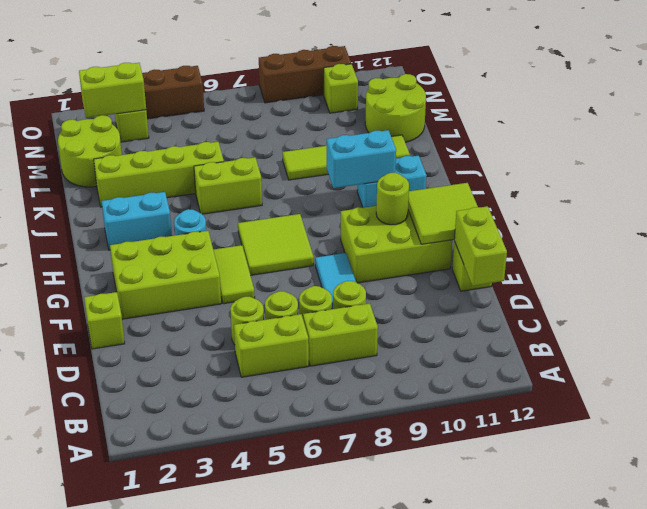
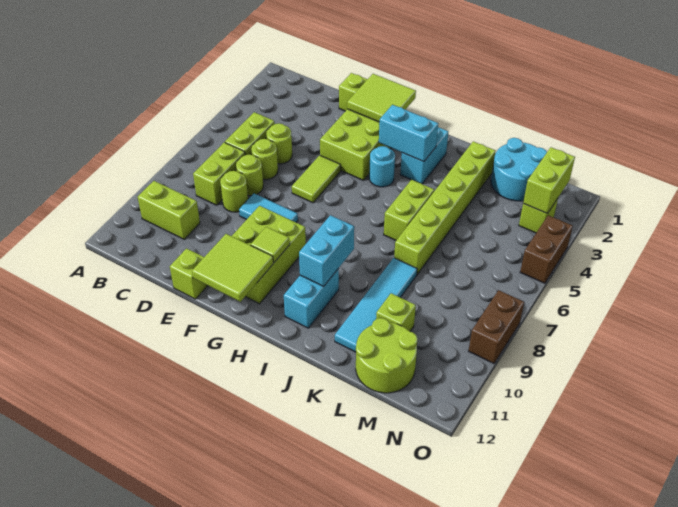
lime 1x2 brick [454,206,507,286] -> lime 1x2 brick moved to [138,181,200,239]
lime 1x2 tile [213,245,255,304] -> lime 1x2 tile turned to [292,155,341,203]
lime 2x2 tile [238,214,314,275] -> lime 2x2 tile moved to [347,74,416,122]
lime 1x1 round brick [376,173,409,225] -> lime 1x1 tile [251,227,290,262]
none -> cyan 1x2 brick [379,105,438,162]
lime 1x4 brick [94,142,224,207] -> lime 1x6 brick [394,141,496,274]
lime 1x4 tile [283,135,410,180] -> cyan 1x4 tile [335,258,417,352]
lime 2x2 round brick [58,115,122,187] -> cyan 2x2 round brick [491,138,547,201]
lime 1x1 brick [324,64,358,113] -> lime 1x1 brick moved to [376,293,416,331]
brown 1x3 brick [259,46,351,103] -> brown 1x2 brick [469,290,524,363]

